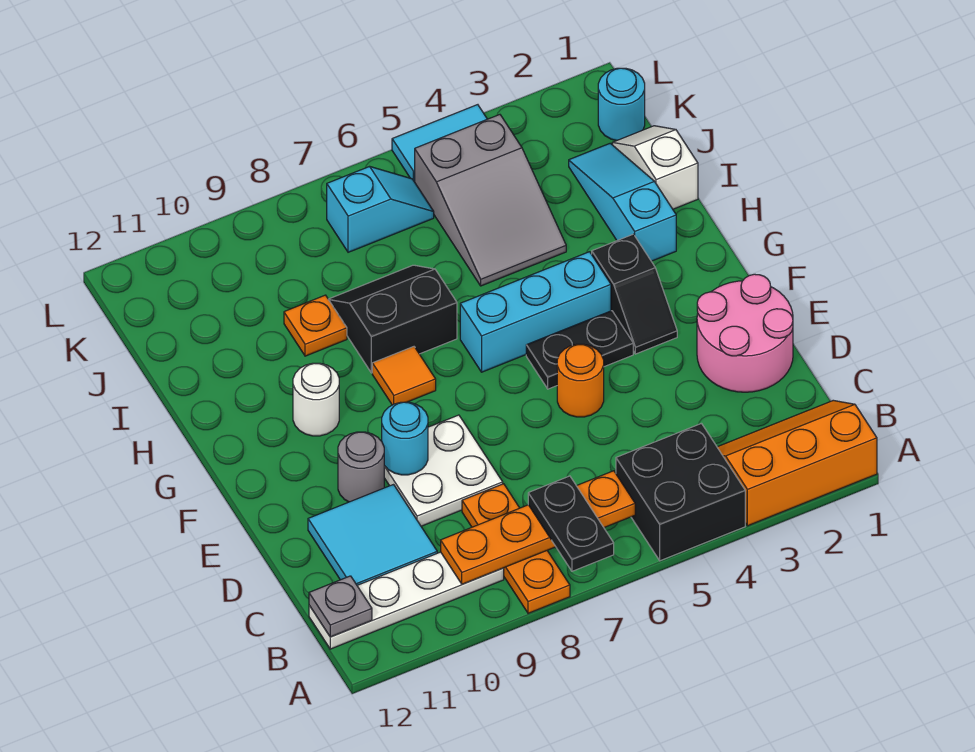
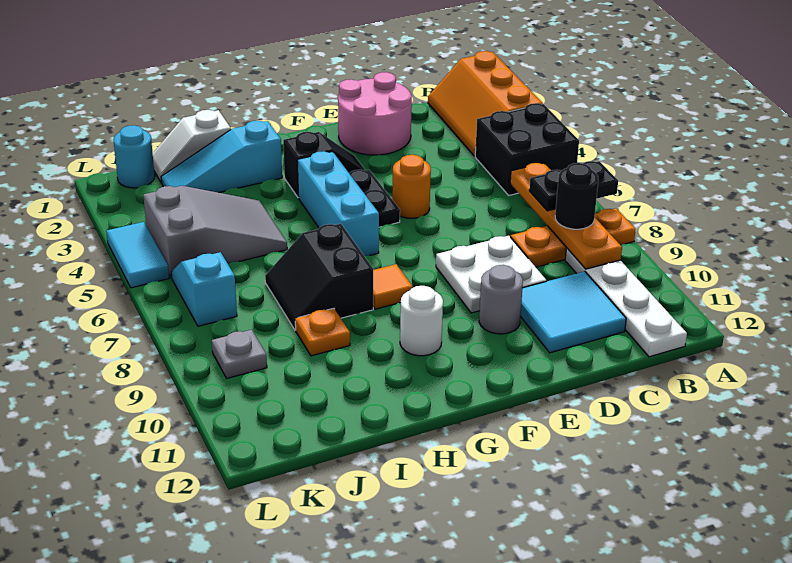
none -> black 1x1 round brick [555,163,598,229]
grey 1x1 plate [309,576,372,637] -> grey 1x1 plate moved to [212,330,267,378]
cyan 1x1 round brick [382,402,428,475] -> none

